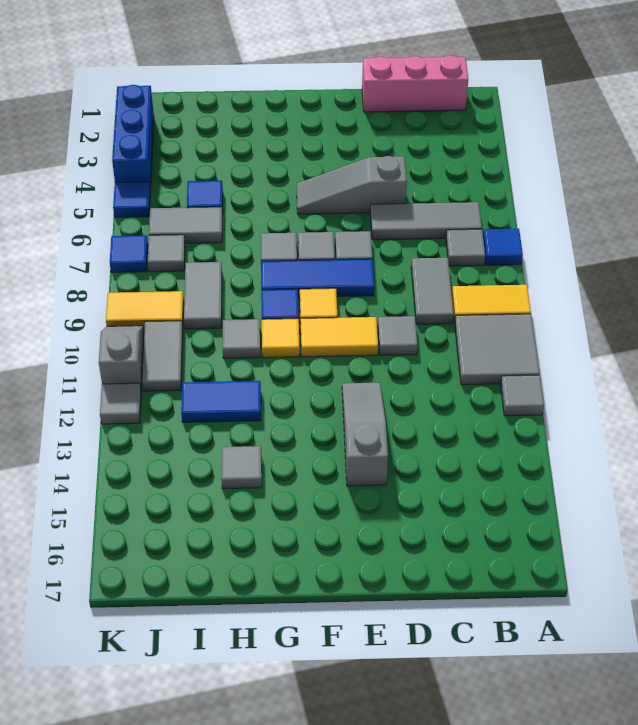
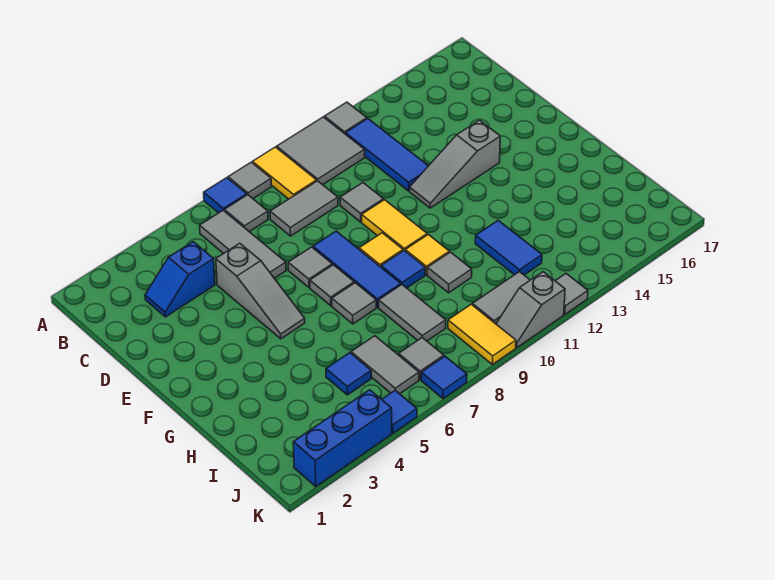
pink 1x3 brick [362,56,468,112] -> none
none -> blue 1x3 tile [345,119,428,191]
none -> blue 1x2 slope [145,242,215,317]
grey 1x1 tile [221,446,262,489] -> grey 1x1 tile moved to [228,162,272,198]
grey 1x2 tile [184,262,222,329] -> grey 1x2 tile turned to [379,285,446,341]

